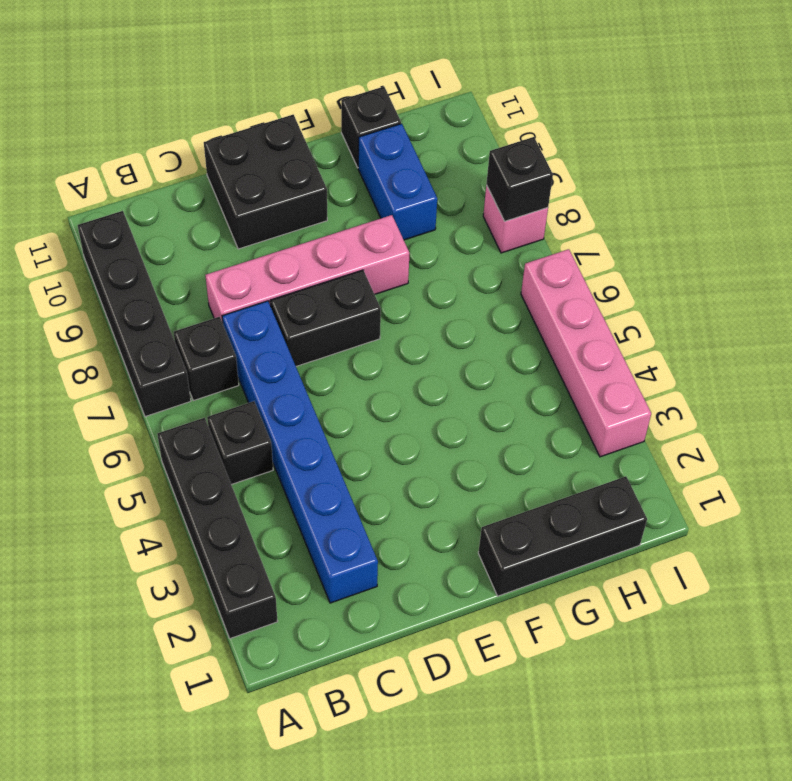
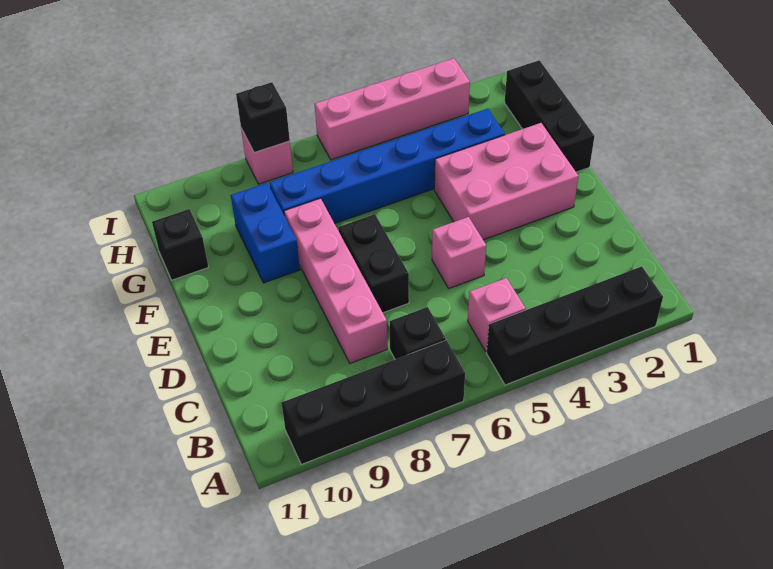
black 1x1 brick [207,401,273,485] -> pink 1x1 brick [468,278,526,352]
blue 1x6 brick [222,301,378,603] -> blue 1x6 brick moved to [269,109,505,223]
none -> pink 1x1 brick [432,217,486,288]
black 2x2 brick [204,115,327,249] -> none
none -> pink 2x3 brick [434,123,578,240]
blue 1x2 brick [358,124,437,240] -> blue 1x2 brick turned to [231,183,300,283]

